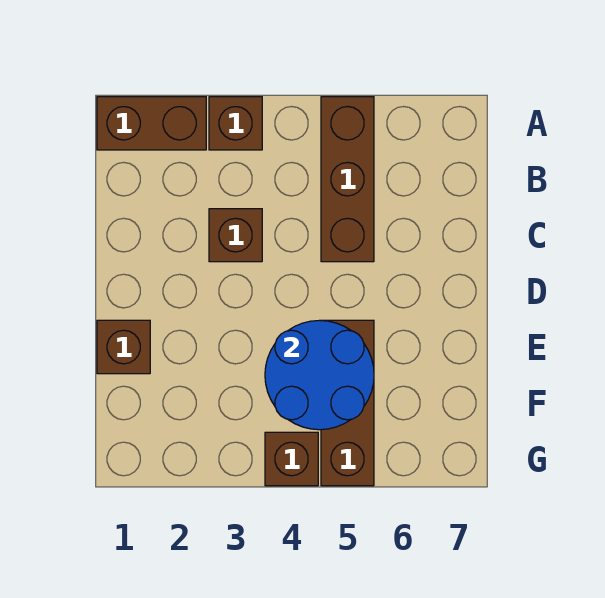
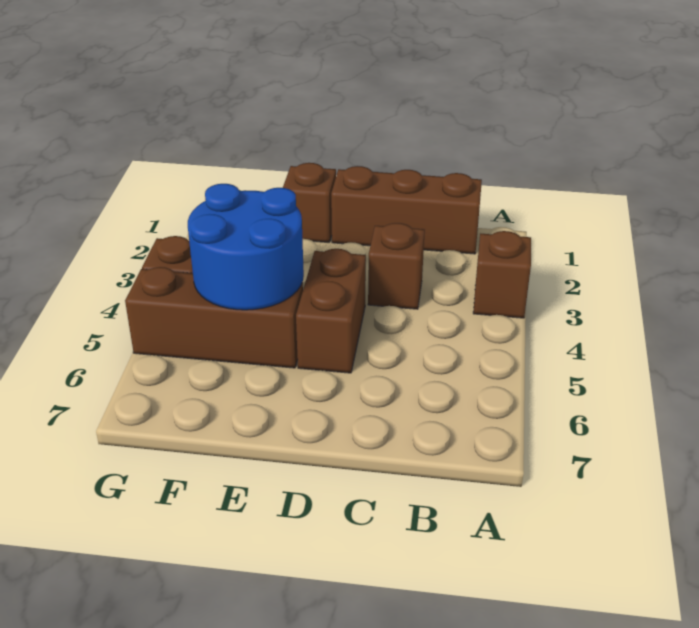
brown 1x2 brick [97,97,206,150] -> brown 1x2 brick moved to [296,249,366,373]
brown 1x3 brick [321,97,374,262] -> brown 1x3 brick moved to [331,166,482,254]

